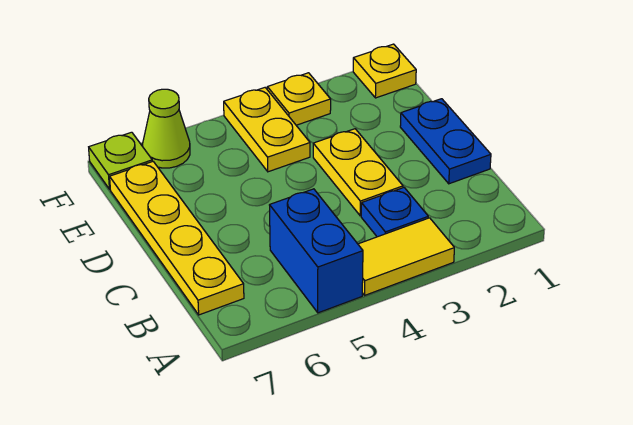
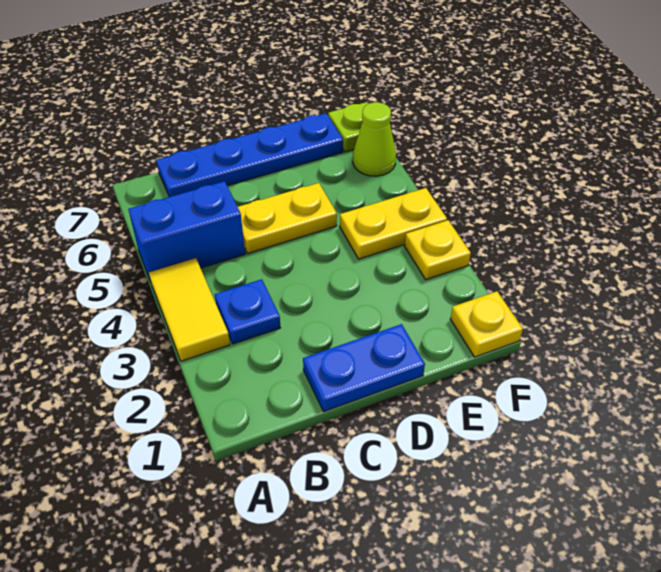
yellow 1x4 plate [110,161,244,315] -> blue 1x4 plate [156,113,343,197]
yellow 1x2 plate [313,129,403,216] -> yellow 1x2 plate moved to [238,183,337,253]

